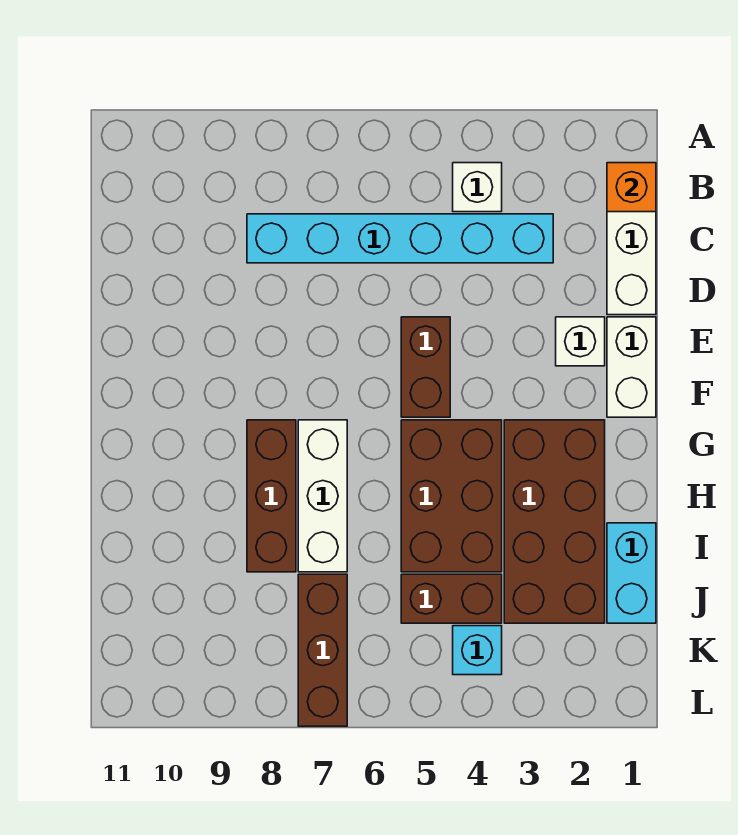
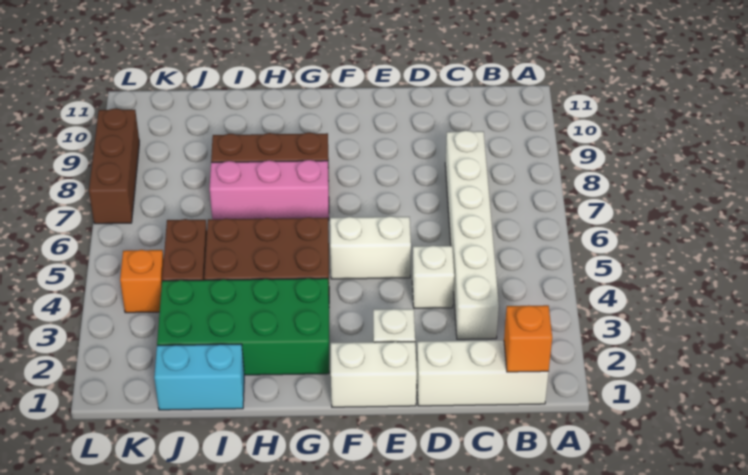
white 1x1 brick [453,163,502,212] -> white 1x1 brick moved to [412,246,454,308]
cyan 1x6 brick [247,214,553,263] -> white 1x6 brick [445,130,499,339]
brown 1x2 brick [401,317,450,417] -> white 1x2 brick [330,216,411,279]
brown 2x4 brick [504,420,605,623] -> green 2x4 brick [157,278,329,375]
white 1x3 brick [298,420,347,572] -> pink 1x3 brick [210,160,329,220]
brown 1x3 brick [298,574,347,726] -> brown 1x3 brick turned to [89,108,139,224]
cyan 1x1 brick [453,626,502,675] -> orange 1x1 brick [120,250,164,313]

